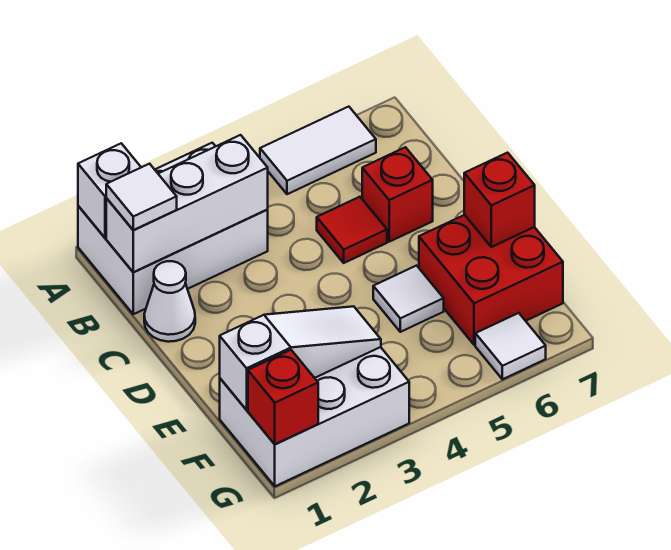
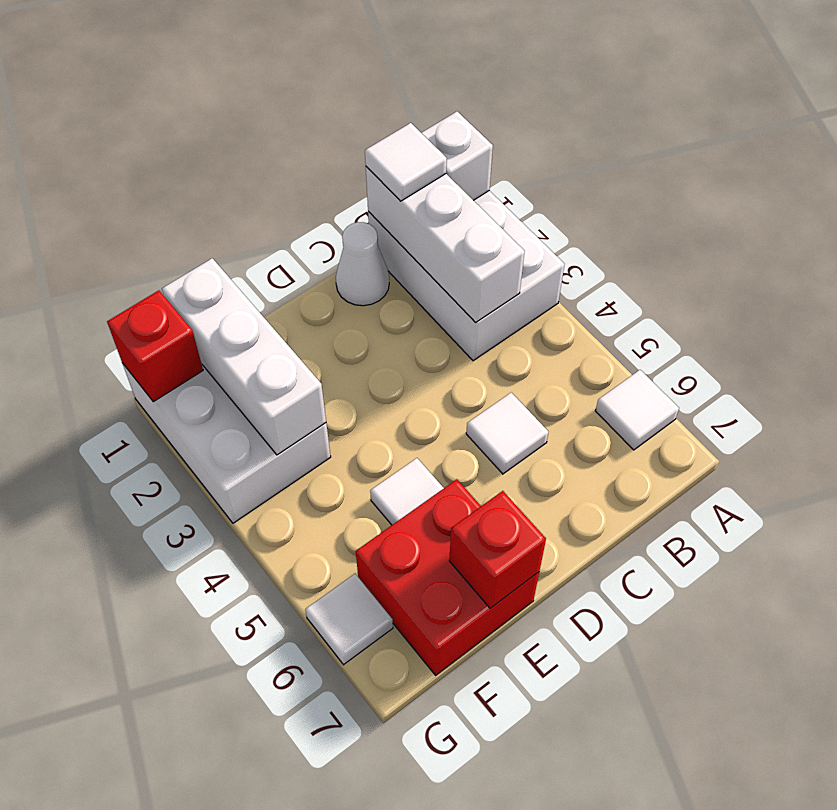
white 1x2 tile [260,107,376,194] -> white 1x1 tile [596,370,679,450]
red 1x1 tile [317,197,387,263] -> white 1x1 tile [466,393,548,474]
red 1x1 brick [362,147,433,242] -> none
white 1x3 slope [220,306,381,410] -> white 1x3 brick [162,258,326,455]

